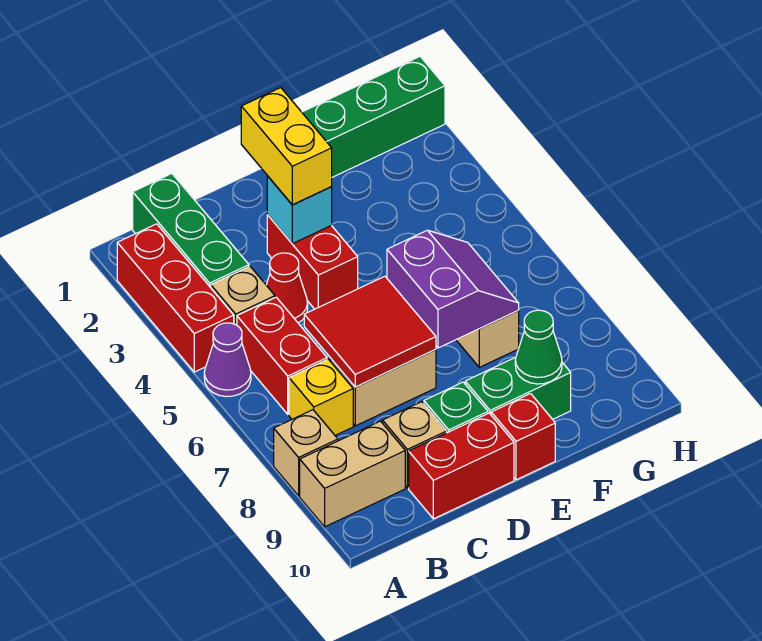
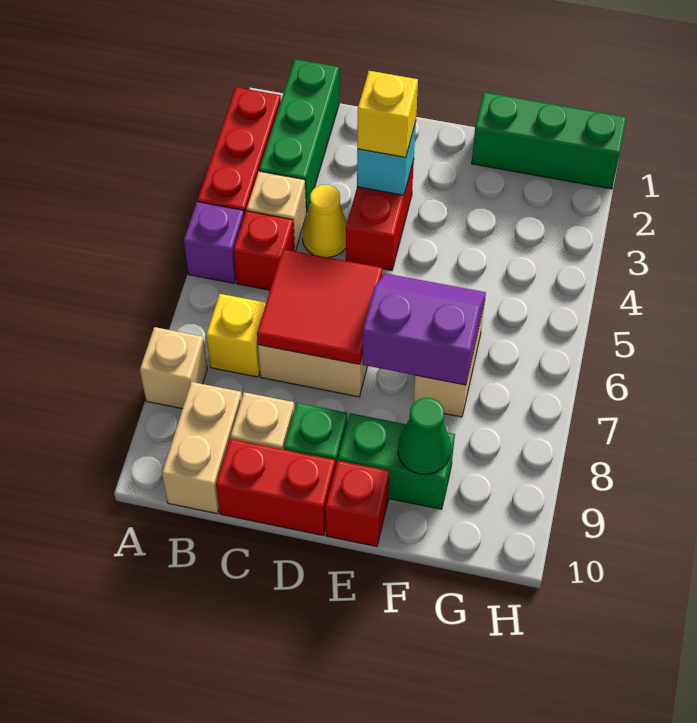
purple 1x1 cone [204,323,251,397] -> purple 1x1 brick [184,202,244,283]
tan 1x2 brick [300,421,405,527] -> tan 1x2 brick turned to [162,382,242,514]
red 1x2 brick [237,297,327,414] -> red 1x1 brick [234,211,294,290]
red 1x1 cone [266,253,308,323] -> yellow 1x1 cone [302,185,347,258]
yellow 1x2 brick [241,88,332,205] -> yellow 1x1 brick [357,71,418,157]
purple 2x2 slope [387,230,519,348] -> purple 2x2 slope turned to [362,273,486,385]

